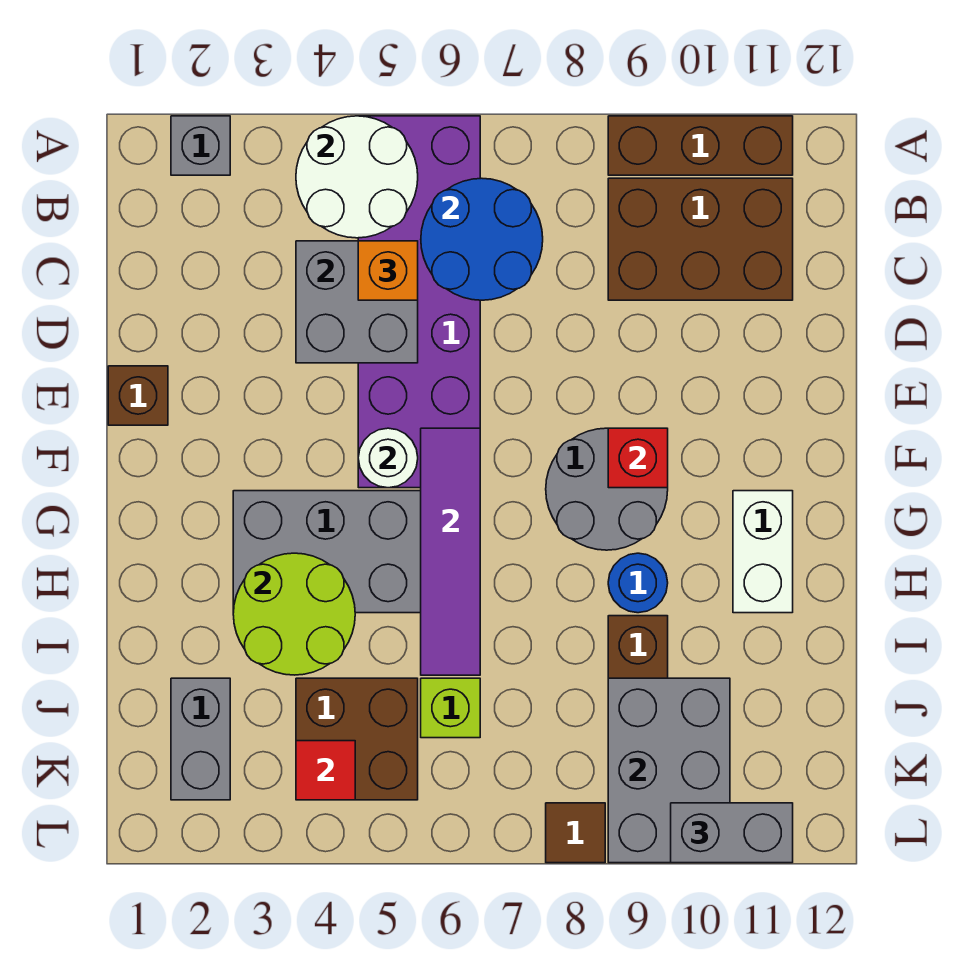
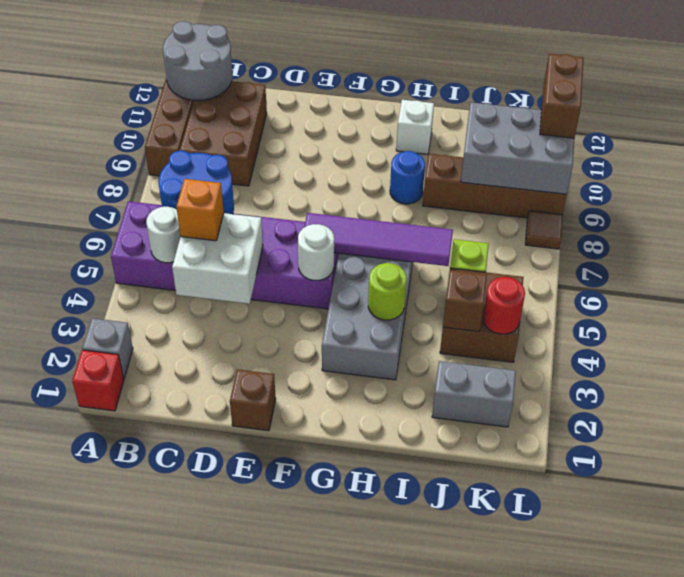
white 2x2 round brick [296,116,418,238] -> white 1x1 round brick [146,207,180,263]
grey 2x2 brick [296,241,418,363] -> white 2x2 brick [172,213,263,304]
grey 2x2 round brick [546,428,668,550] -> grey 2x2 round brick moved to [163,21,233,100]
red 1x1 brick [608,428,668,488] -> red 1x1 brick moved to [72,350,124,411]
white 1x2 brick [733,491,793,613] -> white 1x1 brick [396,100,434,154]
lime 2x2 round brick [233,553,355,675] -> lime 1x1 round brick [368,263,407,320]
none -> brown 1x1 brick [443,270,487,332]
red 1x1 tile [296,741,355,800] -> red 1x1 round brick [483,277,525,334]
grey 1x2 brick [671,803,793,863] -> brown 1x2 brick [540,54,584,138]

